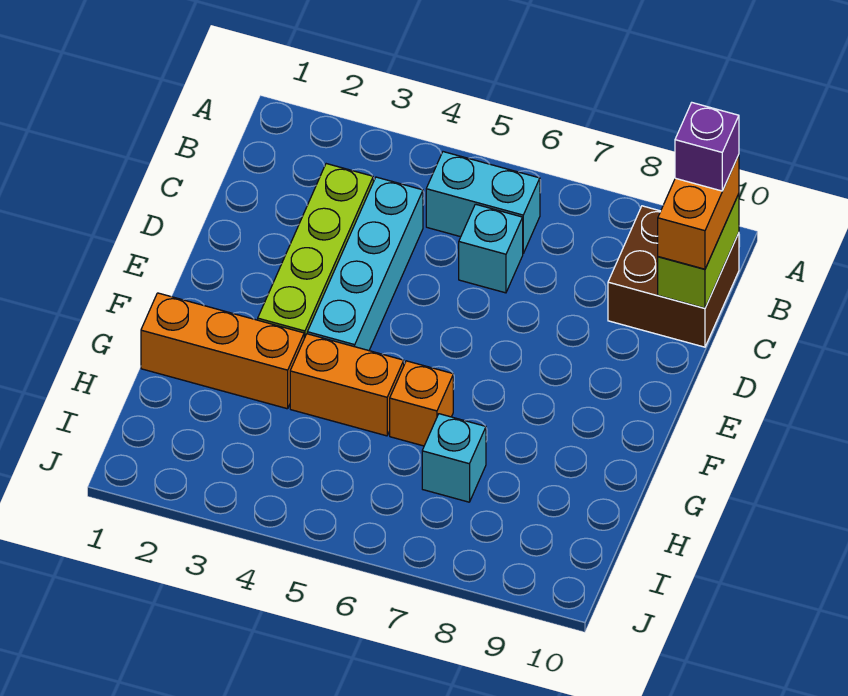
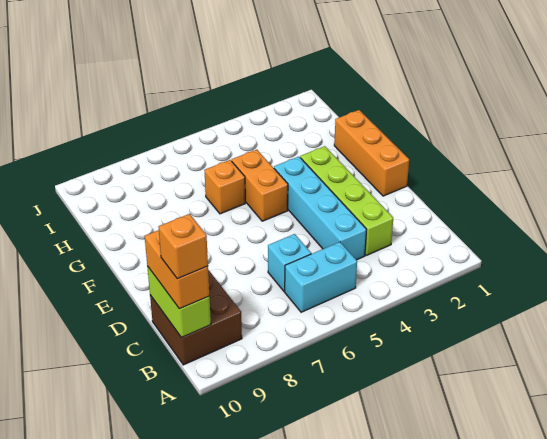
purple 1x1 brick [675,103,739,191] -> orange 1x1 brick [159,214,208,279]
orange 1x3 brick [141,293,304,409] -> orange 1x3 brick turned to [334,110,409,196]
orange 1x2 brick [290,334,404,436] -> orange 1x2 brick turned to [232,150,288,221]
cyan 1x1 brick [422,414,486,502] -> none

